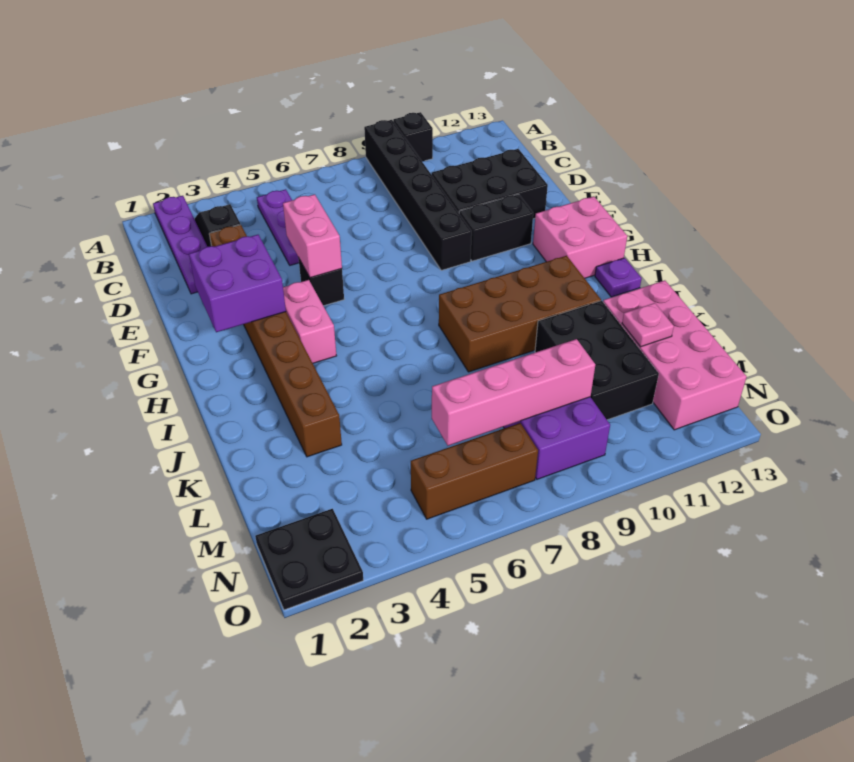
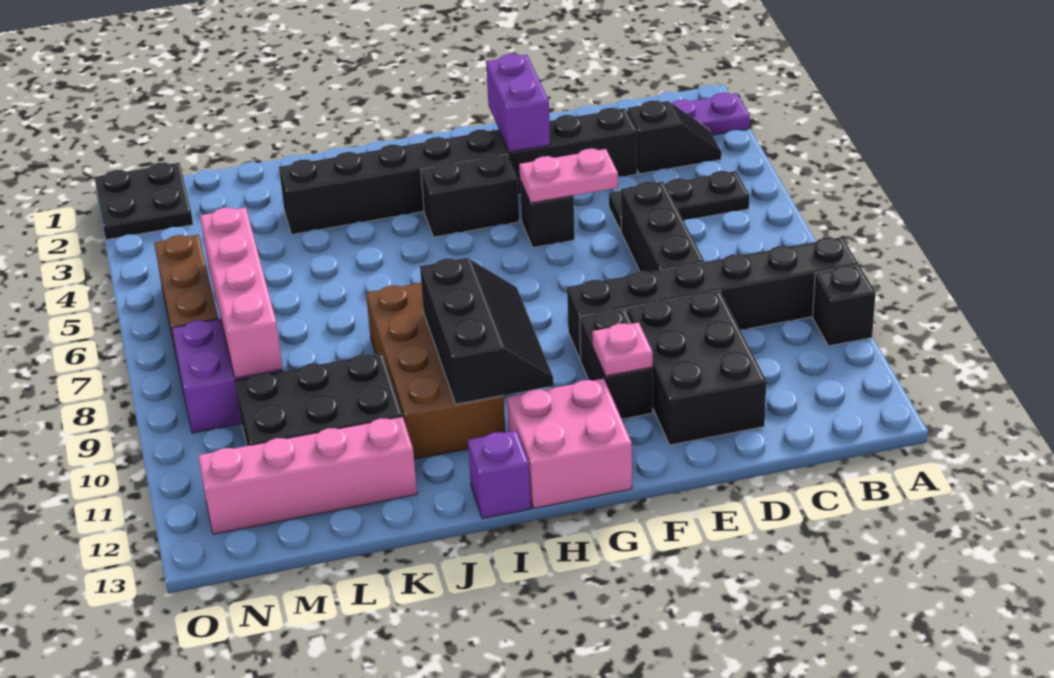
purple 1x3 plate [257,189,299,265] -> black 1x3 plate [609,171,750,231]
brown 1x8 brick [209,225,342,457] -> black 1x8 brick [279,108,637,235]
none -> black 1x3 brick [621,182,704,272]
pink 1x2 brick [283,194,342,278] -> pink 1x2 plate [519,149,618,203]
purple 2x2 brick [189,235,286,332] -> purple 1x2 brick [486,54,550,152]
pink 1x2 brick [283,280,336,363] -> black 1x2 brick [421,154,519,237]
none -> black 2x3 slope [420,258,554,404]
purple 1x1 plate [595,258,642,297] -> purple 1x1 brick [468,431,531,519]
pink 2x4 brick [603,280,746,430] -> pink 1x4 brick [198,417,417,534]
pink 1x1 plate [622,303,674,347] -> pink 1x1 plate moved to [592,322,653,376]

